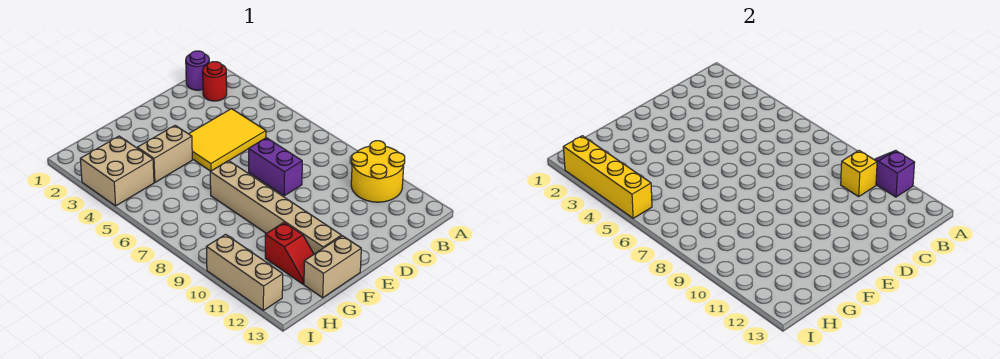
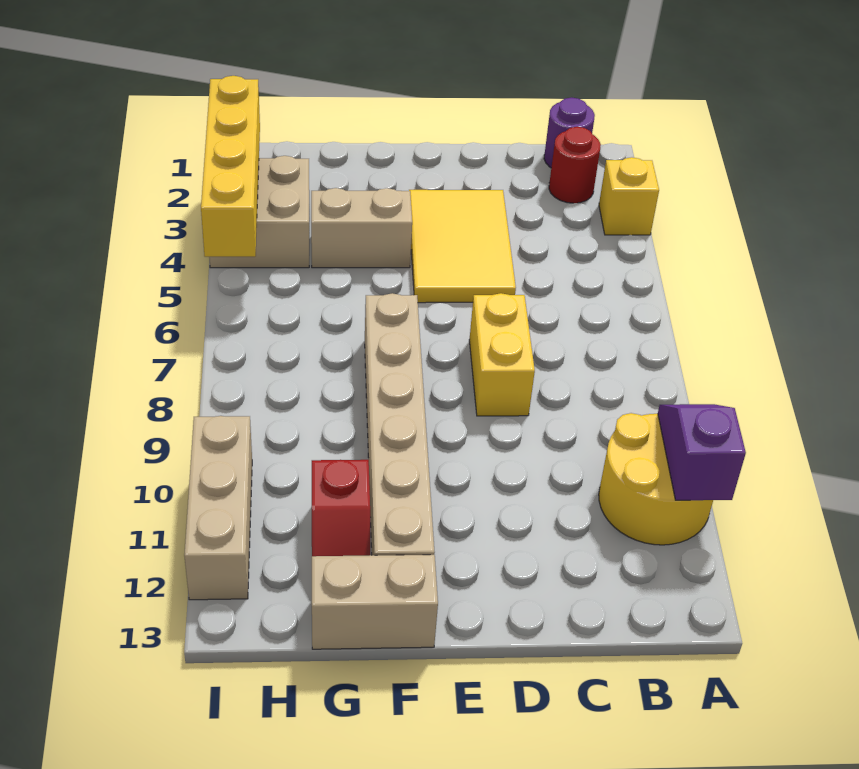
yellow 1x1 brick [841,151,877,197] -> yellow 1x1 brick moved to [599,157,659,235]
yellow 2x3 tile [189,109,266,171] -> yellow 2x3 tile turned to [409,190,516,303]
purple 1x2 brick [249,138,302,196] -> yellow 1x2 brick [469,293,535,416]

